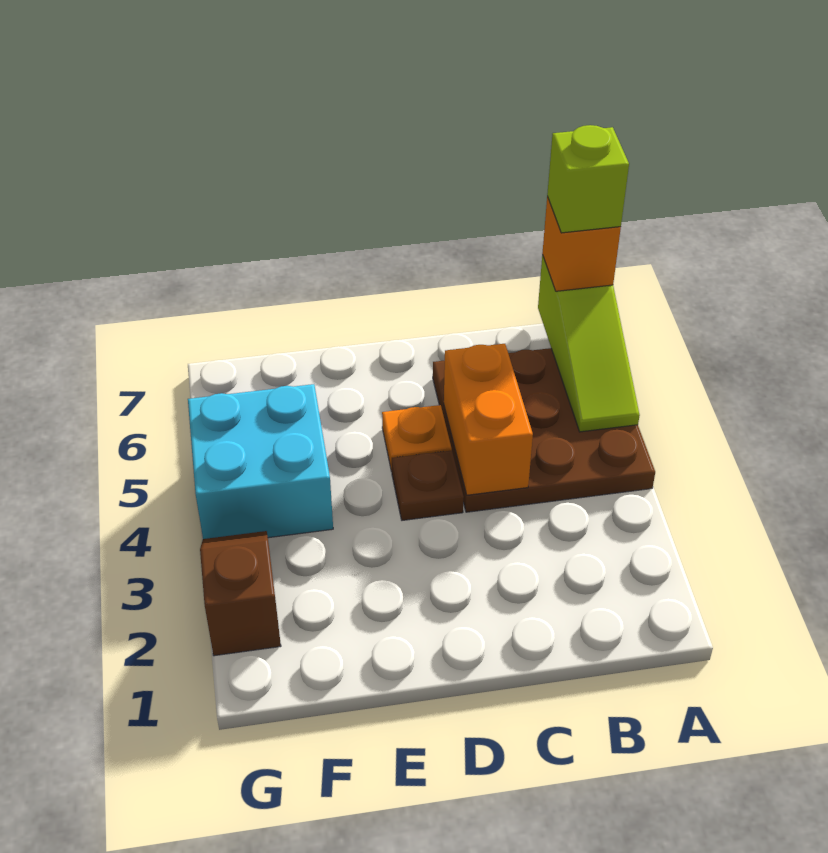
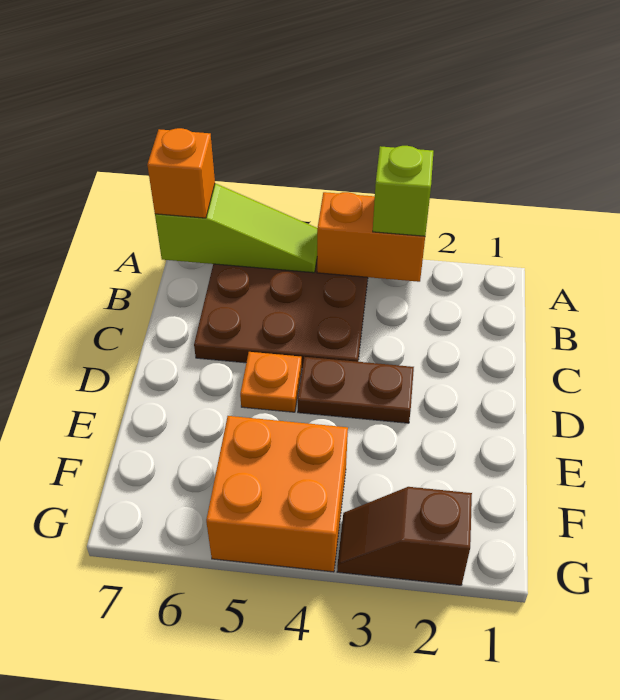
lime 1x1 brick [547,125,629,233] -> lime 1x1 brick moved to [373,146,433,236]
orange 1x2 brick [444,344,533,495] -> orange 1x2 brick moved to [317,192,425,282]
brown 1x1 plate [392,450,464,520] -> brown 1x2 plate [298,357,414,423]
cyan 2x2 brick [188,384,333,539] -> orange 2x2 brick [206,416,348,572]

